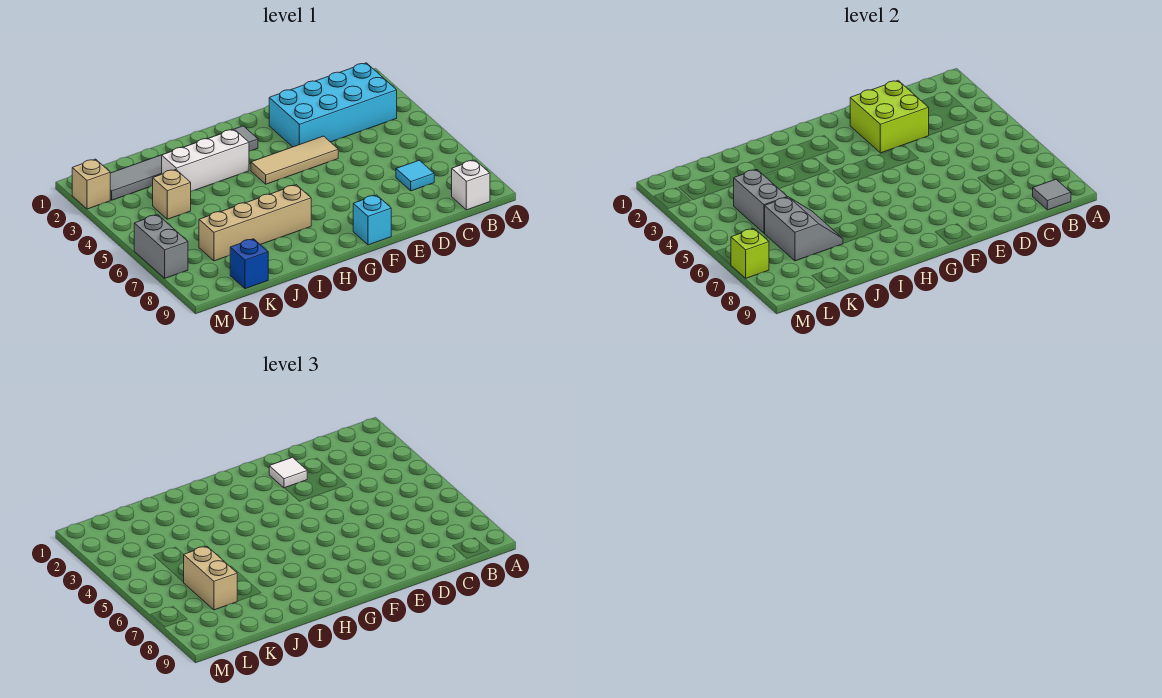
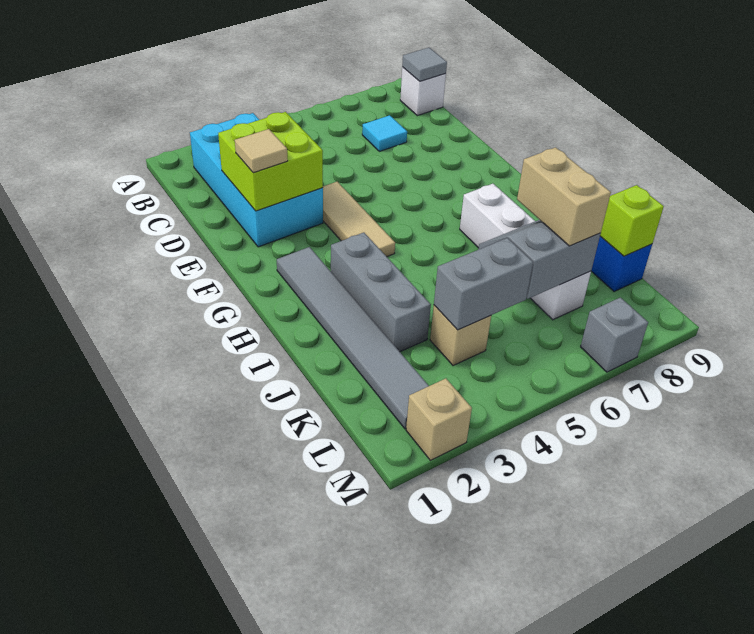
white 1x1 tile [269,457,307,488] -> tan 1x1 tile [235,129,288,173]
cyan 1x1 brick [353,195,391,245] -> none
white 1x3 brick [162,129,249,191] -> grey 1x3 brick [331,233,431,352]
tan 1x4 brick [199,185,311,261] -> white 1x4 brick [460,184,591,320]
tan 1x2 brick [184,546,237,610] -> tan 1x2 brick turned to [517,147,611,246]
grey 1x2 brick [134,215,188,278] -> grey 1x1 brick [581,297,648,372]
lime 1x1 brick [731,229,769,278] -> lime 1x1 brick moved to [600,185,664,256]

